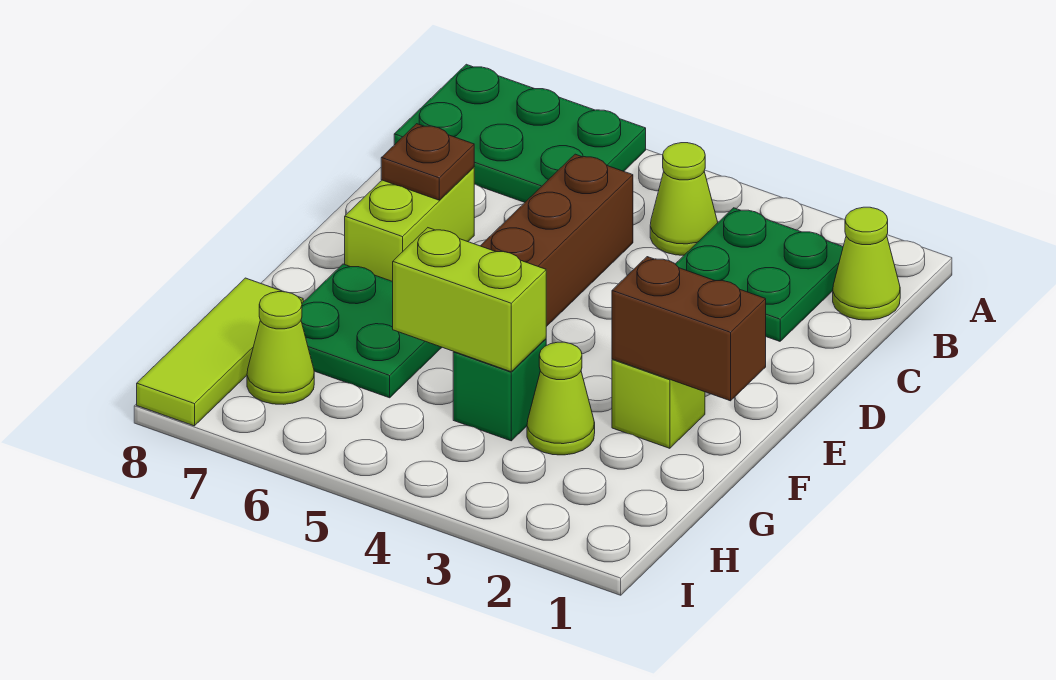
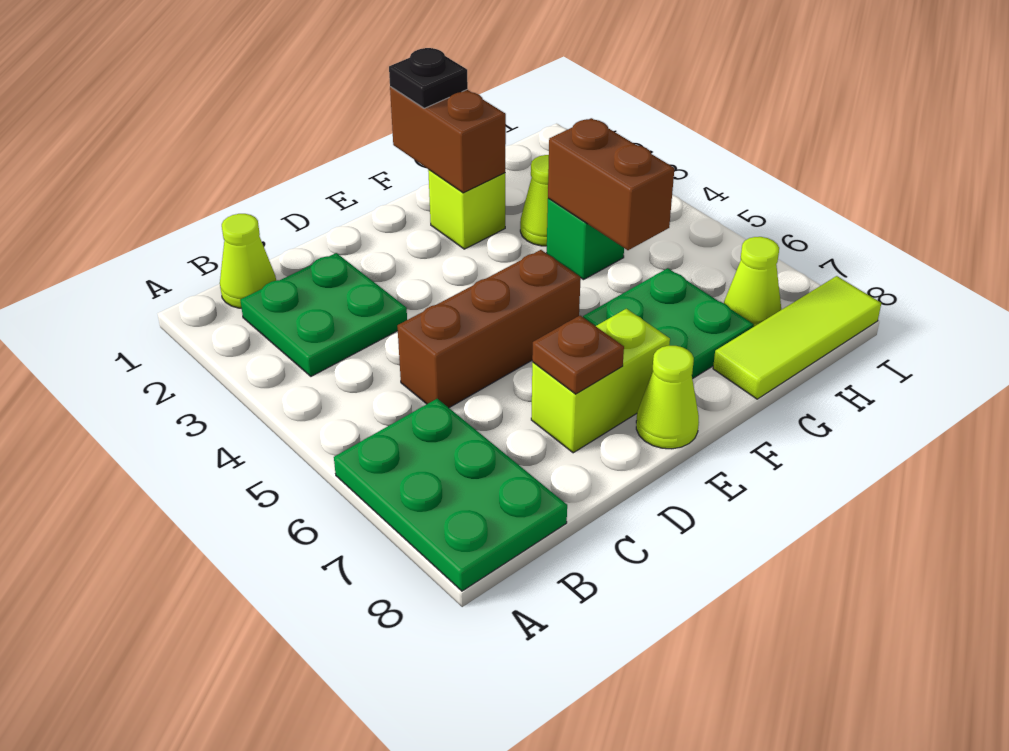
lime 1x1 cone [650,143,718,255] -> lime 1x1 cone moved to [636,346,699,449]
none -> black 1x1 plate [389,48,468,108]
lime 1x2 brick [393,228,546,372] -> brown 1x2 brick [548,118,674,250]

